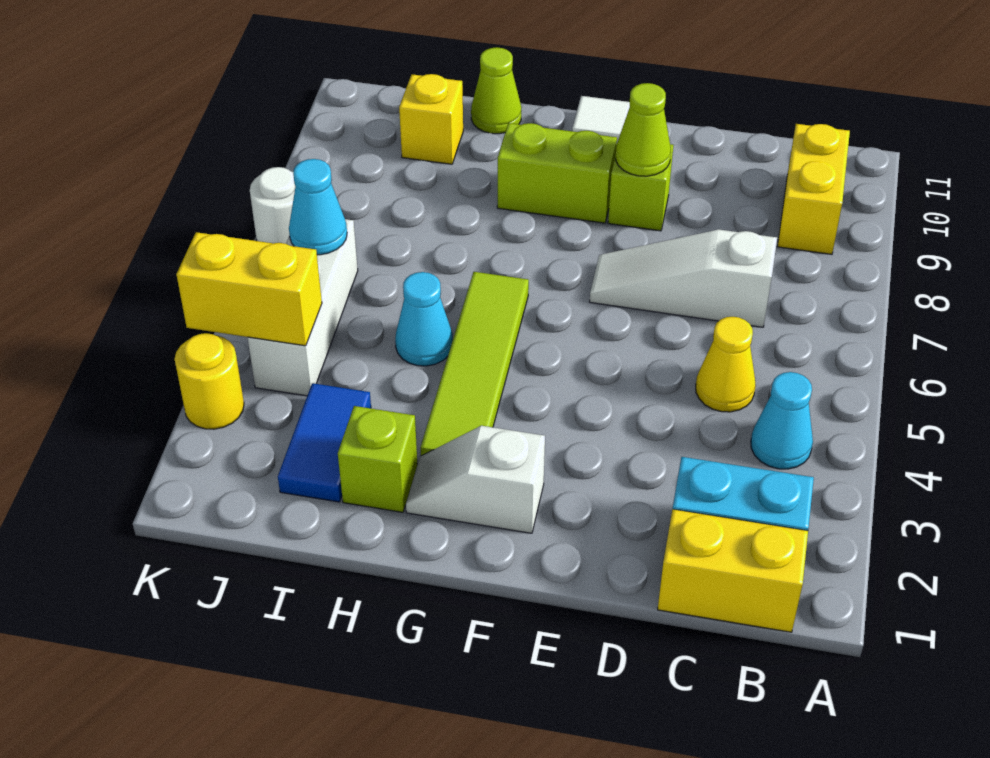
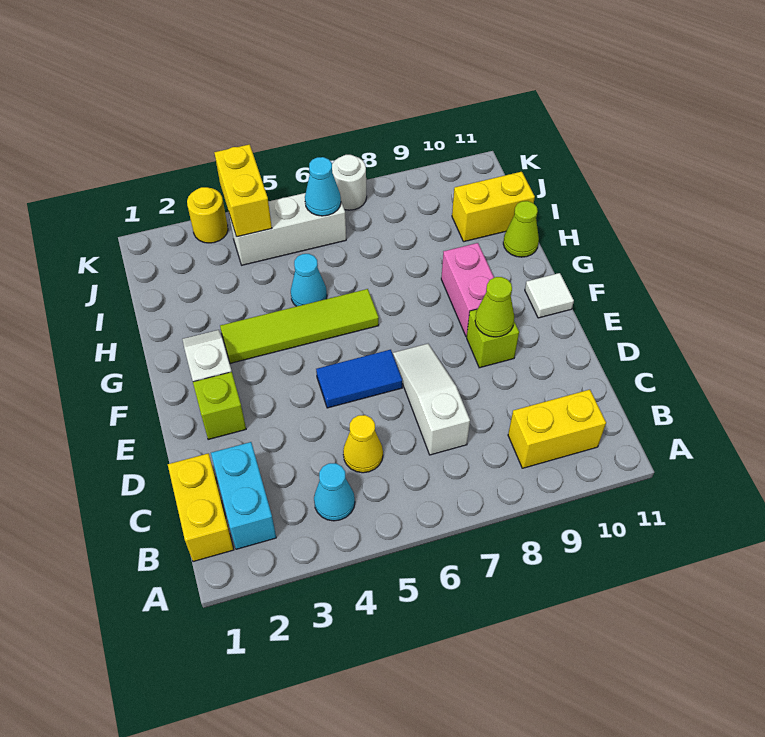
lime 1x2 brick [497,123,617,223] -> pink 1x2 brick [441,243,494,337]
lime 1x1 brick [338,406,418,512] -> lime 1x1 brick moved to [193,372,246,440]
blue 1x2 tile [278,383,371,502] -> blue 1x2 tile moved to [316,350,402,408]
yellow 1x1 brick [399,74,463,164] -> yellow 1x2 brick [452,172,535,242]

